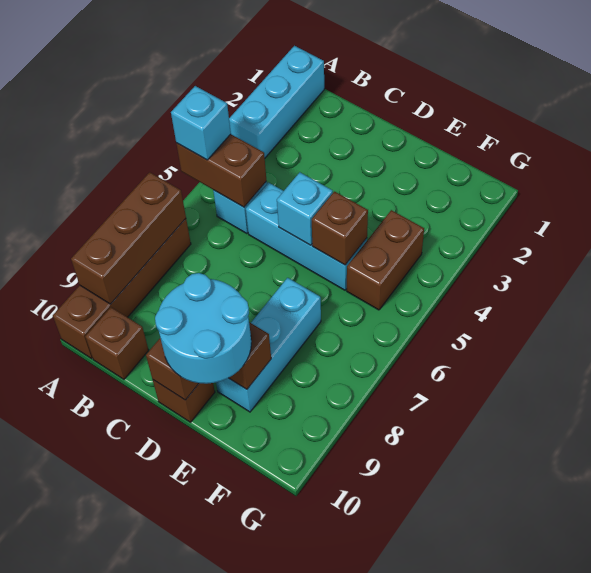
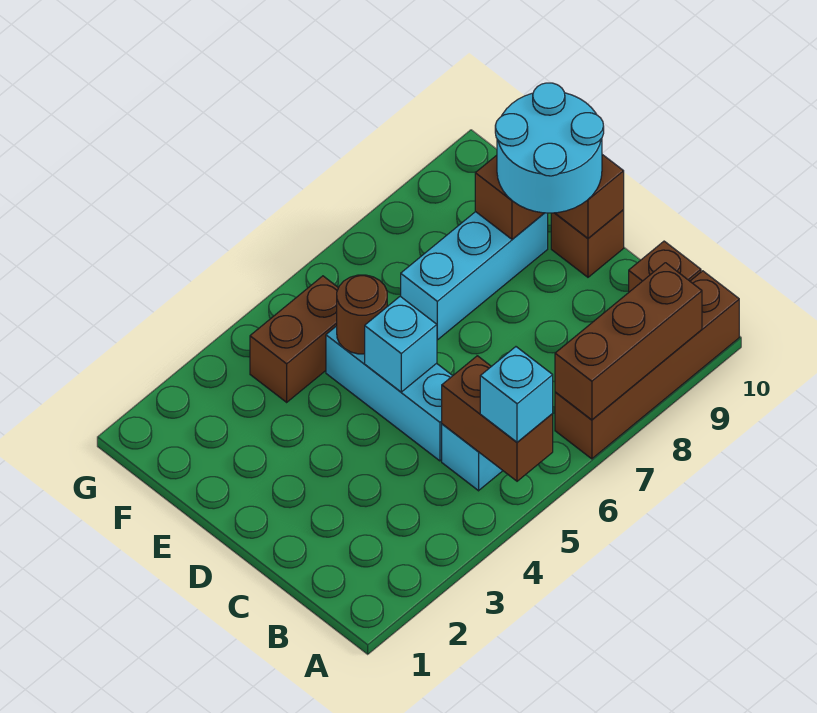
cyan 1x3 brick [229,46,324,158] -> none
brown 1x1 brick [312,192,368,265] -> brown 1x1 round brick [337,275,387,354]

